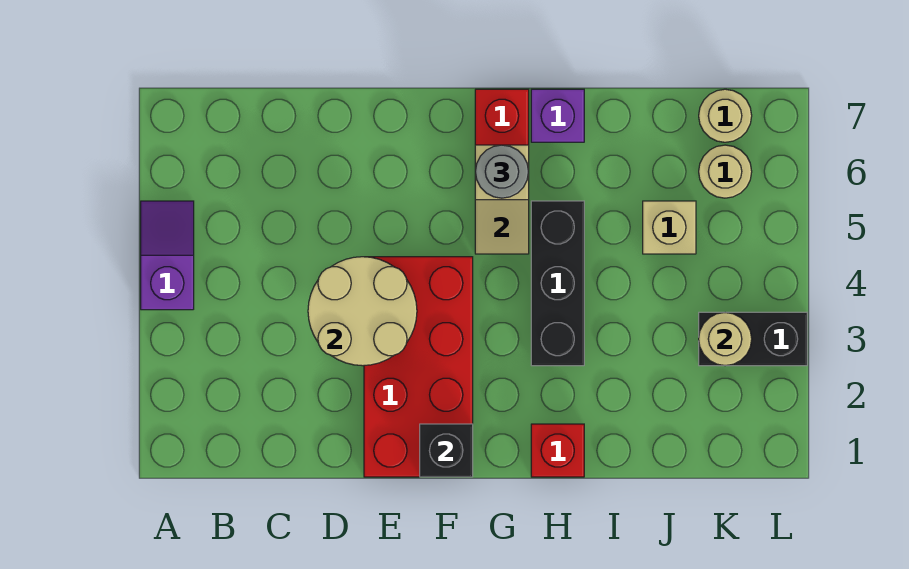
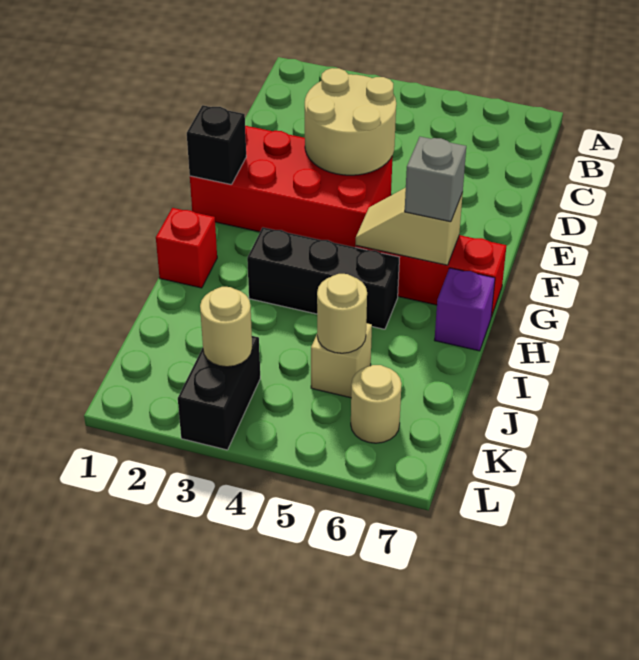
purple 1x2 slope [141,201,194,310] -> none
grey 1x1 round brick [475,145,529,198] -> grey 1x1 brick [405,137,466,222]
tan 1x1 round brick [699,89,752,142] -> tan 1x1 round brick moved to [317,274,367,353]

